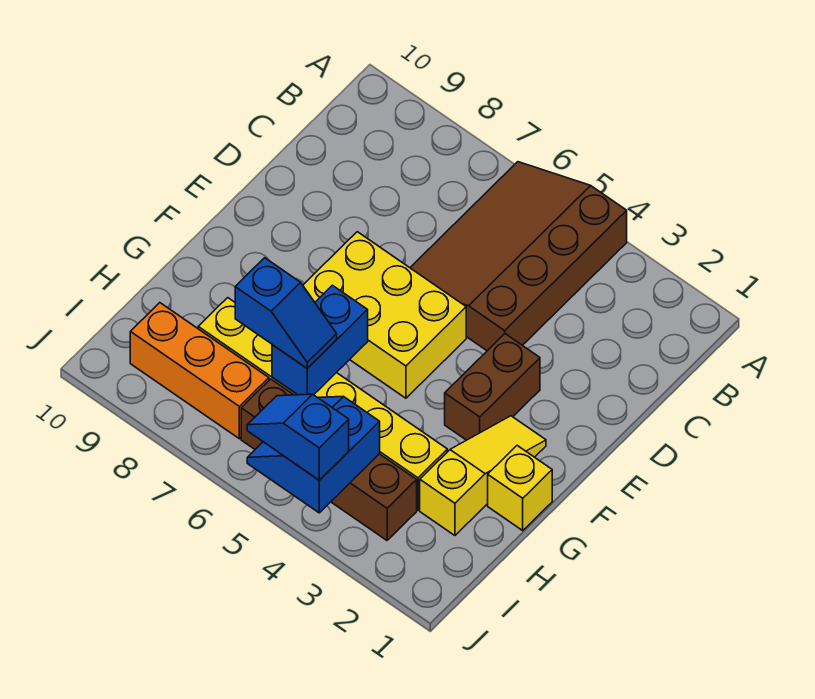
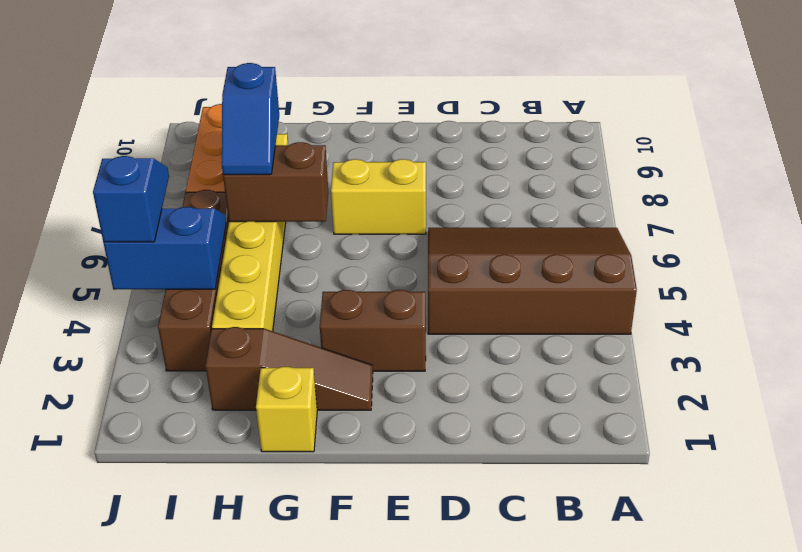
yellow 2x3 brick [303,232,466,398] -> yellow 1x2 brick [331,159,426,234]
yellow 1x3 slope [420,416,546,535] -> brown 1x3 slope [206,327,373,410]
blue 1x2 brick [272,285,368,395] -> brown 1x2 brick [223,142,328,222]

